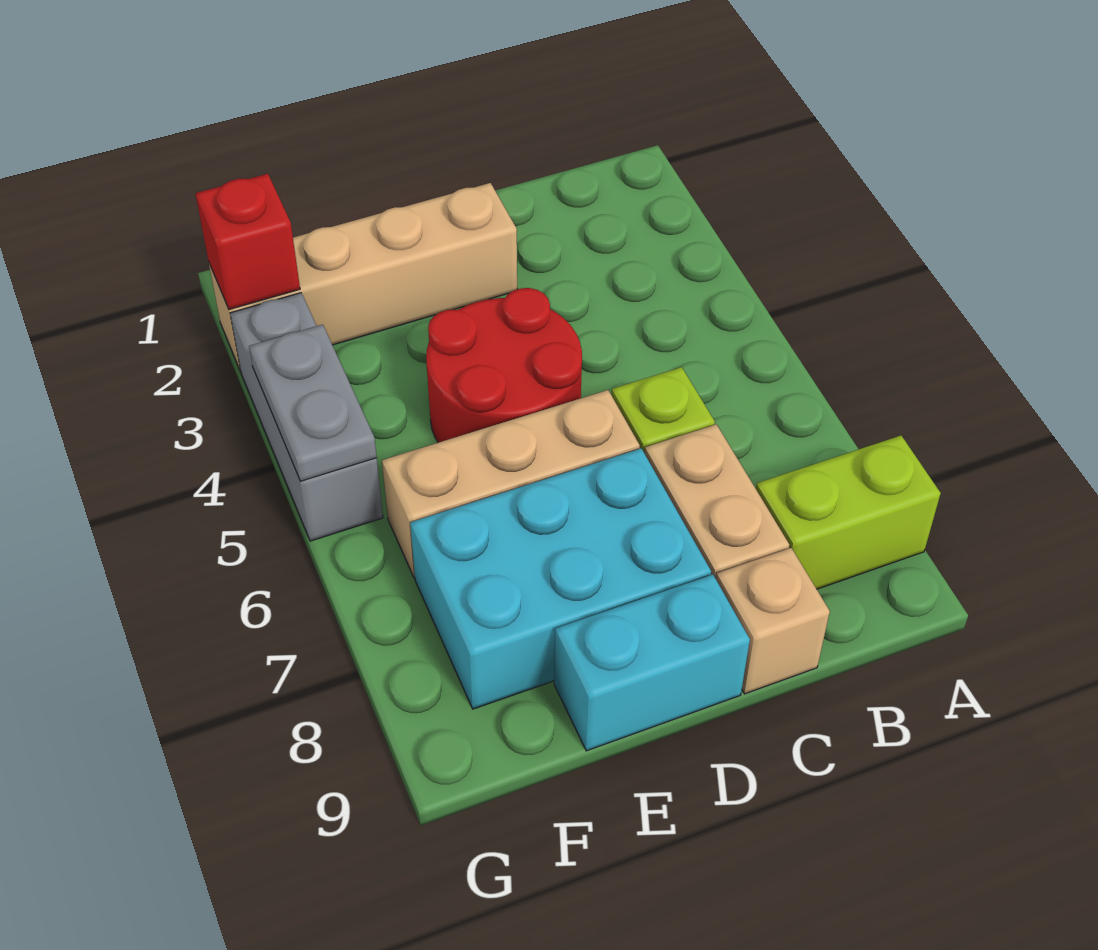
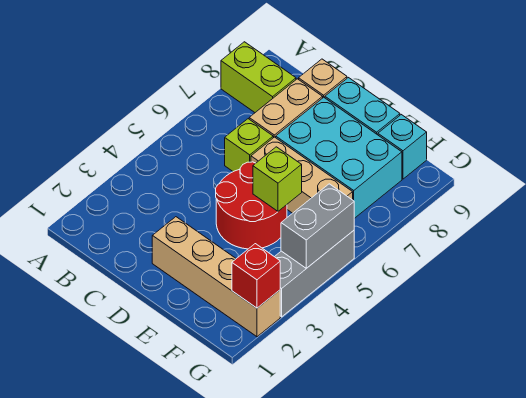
none -> lime 1x1 brick [253,147,302,211]
none -> cyan 1x1 brick [378,115,427,179]
grey 1x2 plate [249,324,377,481] -> grey 1x2 brick [281,184,354,268]

